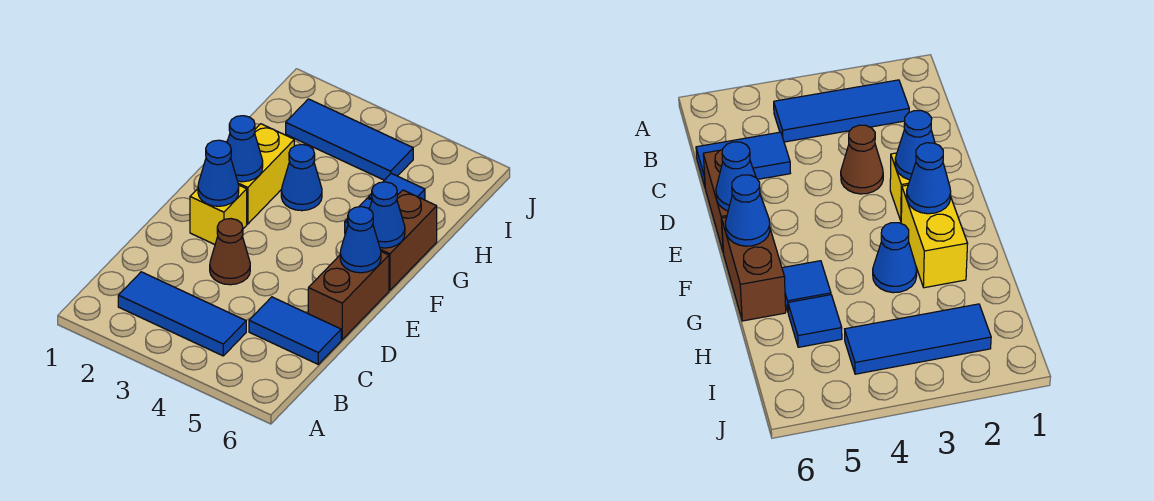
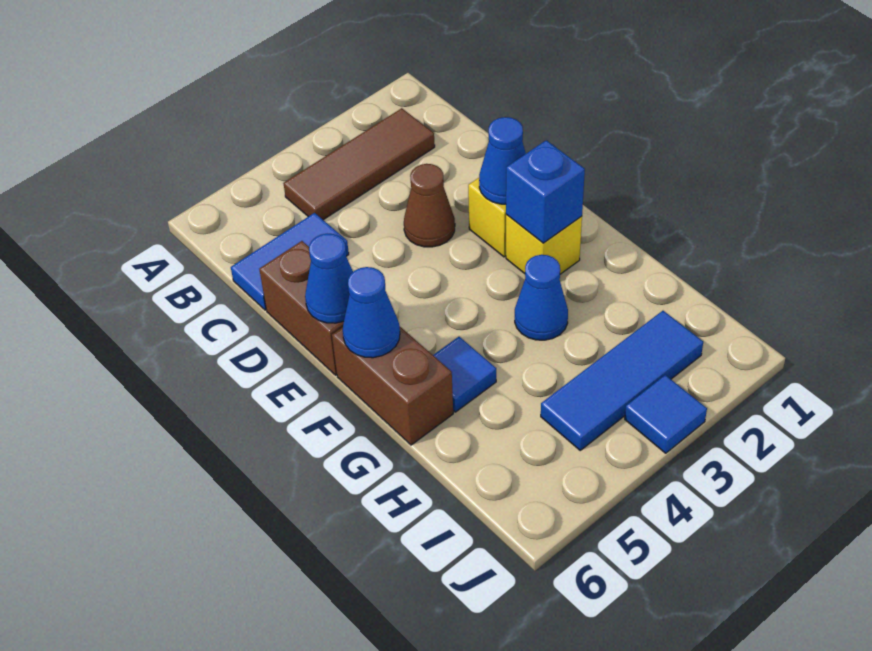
blue 1x3 tile [118,272,246,356] -> brown 1x3 tile [283,108,435,220]
yellow 1x2 brick [238,124,294,224] -> yellow 1x1 brick [506,214,582,274]
blue 1x1 cone [227,116,263,182] -> blue 1x1 brick [506,140,585,243]
blue 1x1 tile [368,173,425,200] -> blue 1x1 tile moved to [625,375,707,453]

